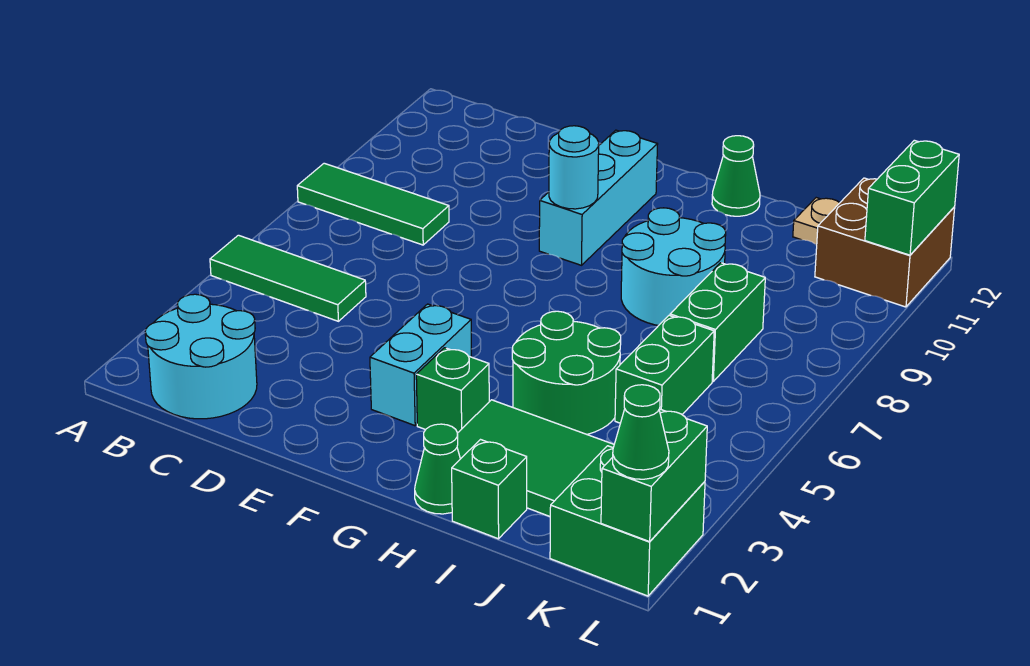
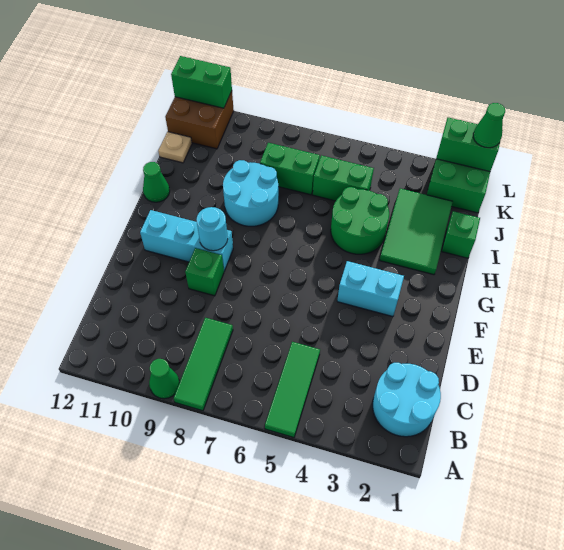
green 1x1 brick [416,348,489,433] -> green 1x1 brick moved to [185,248,224,296]
green 1x1 cone [415,424,460,514] -> green 1x1 cone moved to [149,359,180,399]

